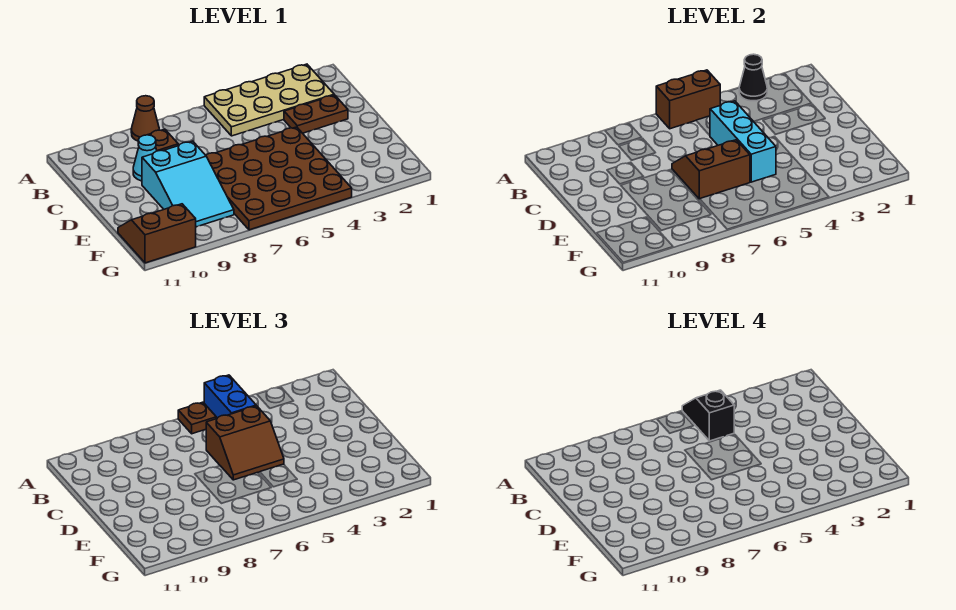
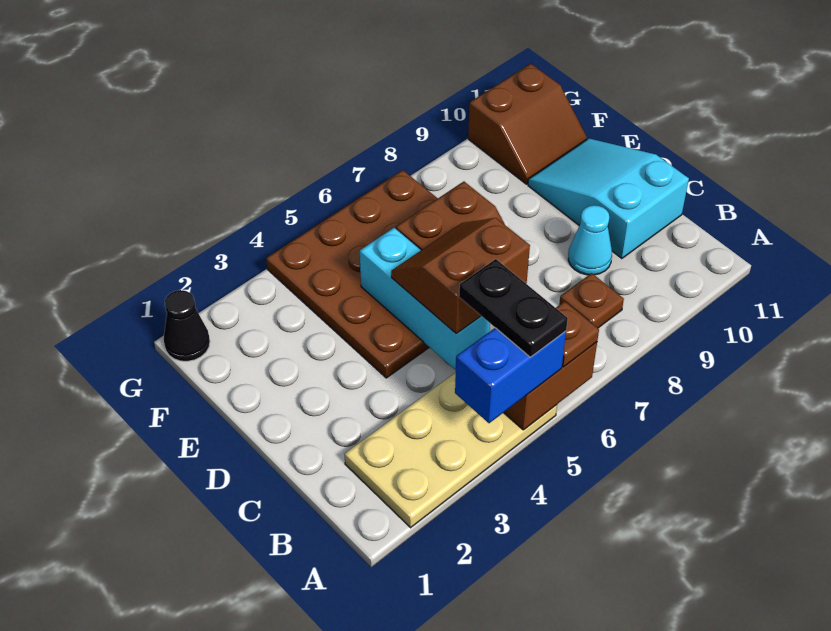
black 1x1 cone [739,54,767,101] -> black 1x1 cone moved to [163,290,210,361]
blue 1x2 brick [204,375,256,419] -> blue 1x2 brick turned to [455,328,566,423]
black 1x2 slope [682,390,734,441] -> black 1x2 plate [459,259,568,357]
brown 1x1 cone [131,96,159,141] -> none
brown 1x2 plate [284,95,348,133] -> none
cyan 2x3 slope [142,141,234,227] -> cyan 2x3 slope moved to [528,138,689,259]

